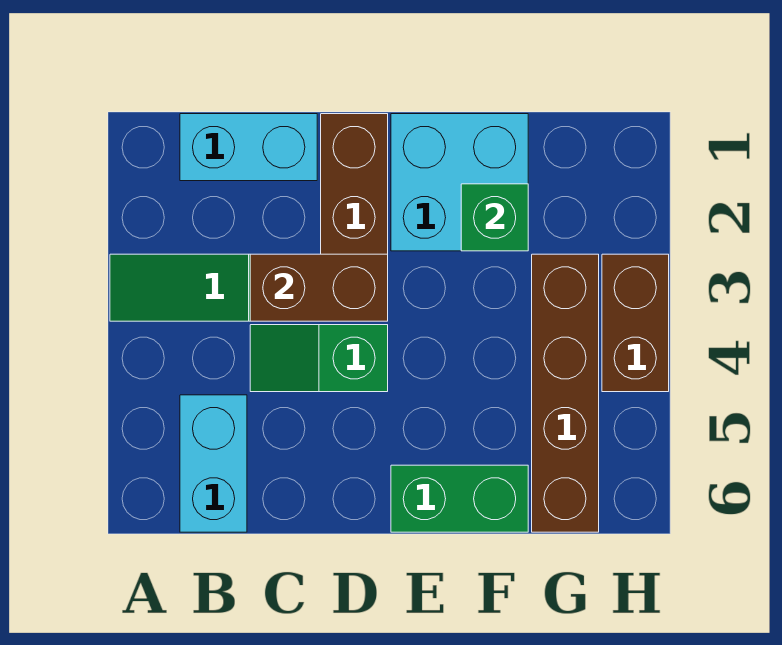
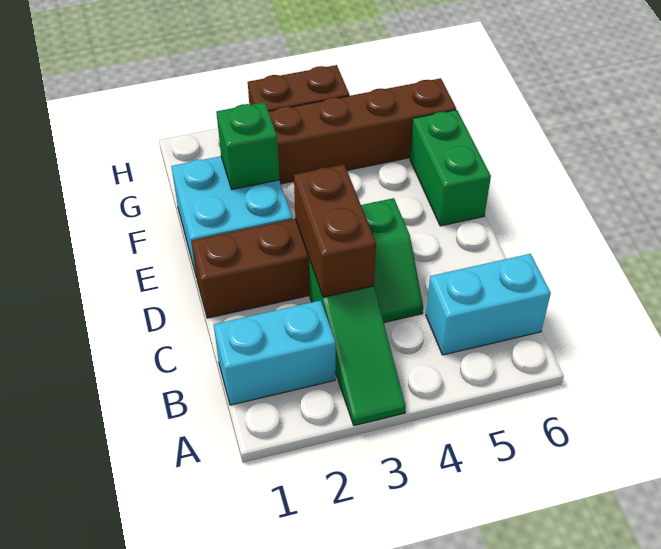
cyan 1x2 brick [180,114,317,181] -> cyan 1x2 brick turned to [214,300,336,405]

